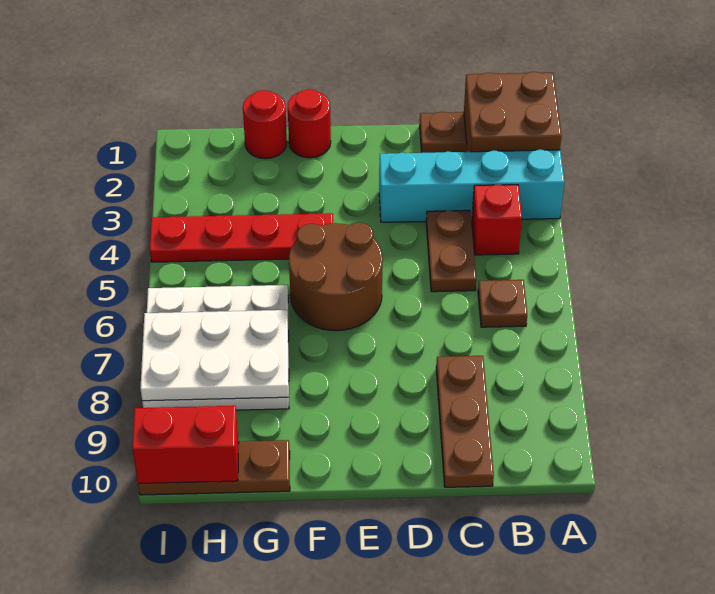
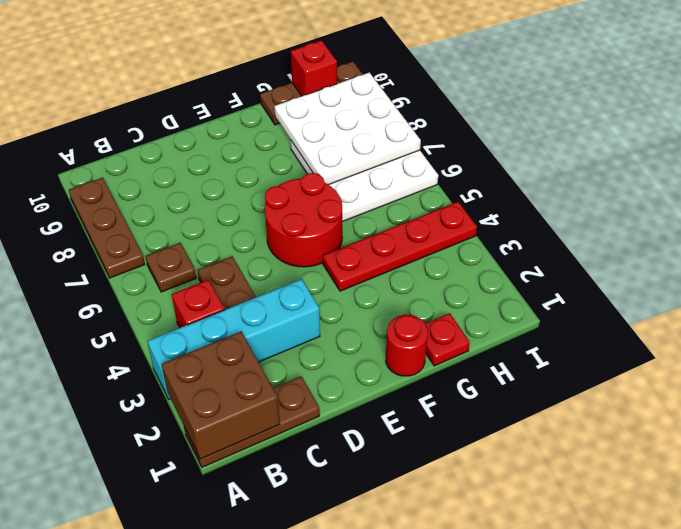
brown 1x3 plate [436,356,494,487] -> brown 1x3 plate moved to [69,178,145,278]
brown 2x2 round brick [289,223,383,331] -> red 2x2 round brick [265,173,342,267]
red 1x1 round brick [243,90,287,159] -> red 1x1 plate [425,313,470,366]
white 2x3 plate [140,310,289,401] -> white 3x3 plate [275,73,421,185]
red 1x2 brick [132,406,239,484] -> red 1x1 brick [291,40,337,96]

